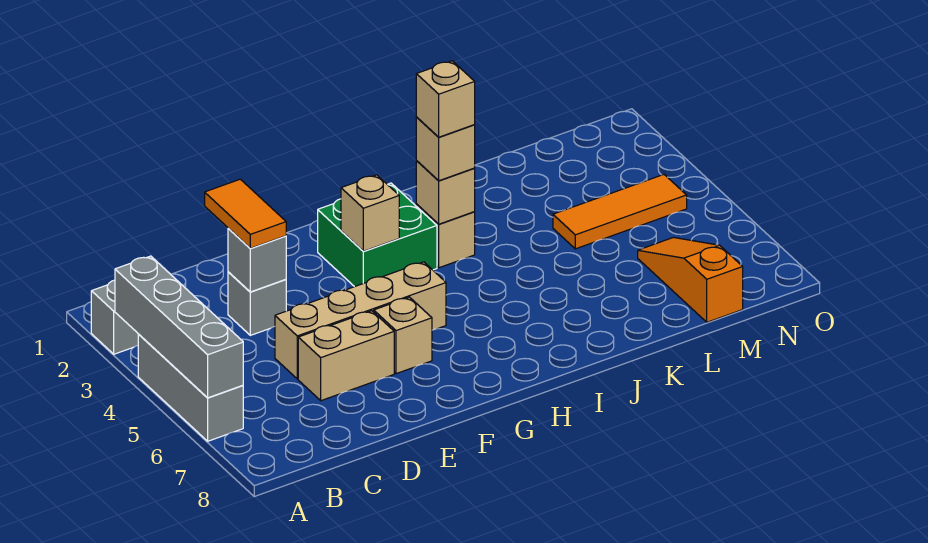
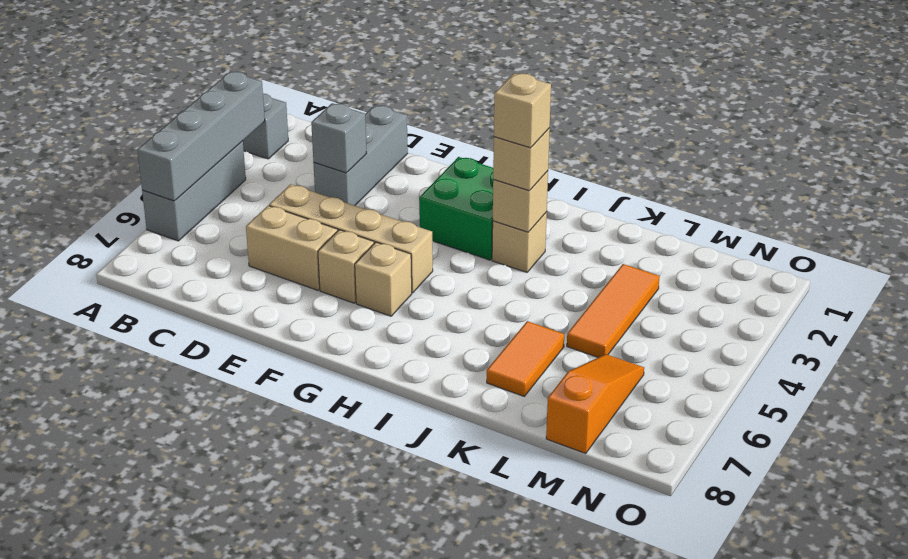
orange 1x2 tile [205,179,286,248] -> orange 1x2 tile moved to [487,321,564,396]
grey 1x1 brick [228,272,286,335] -> grey 1x3 brick [313,105,408,206]
tan 1x1 brick [341,175,399,251] -> tan 1x1 brick moved to [355,242,412,316]
orange 1x3 tile [553,175,687,249] -> orange 1x3 tile turned to [567,264,660,357]

